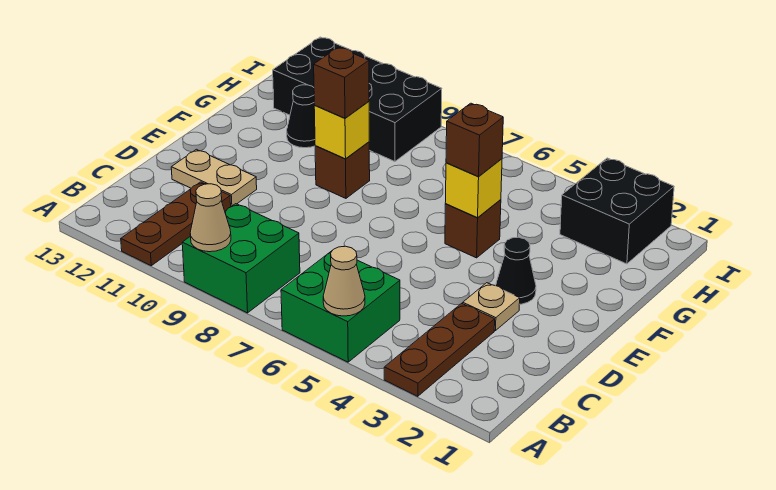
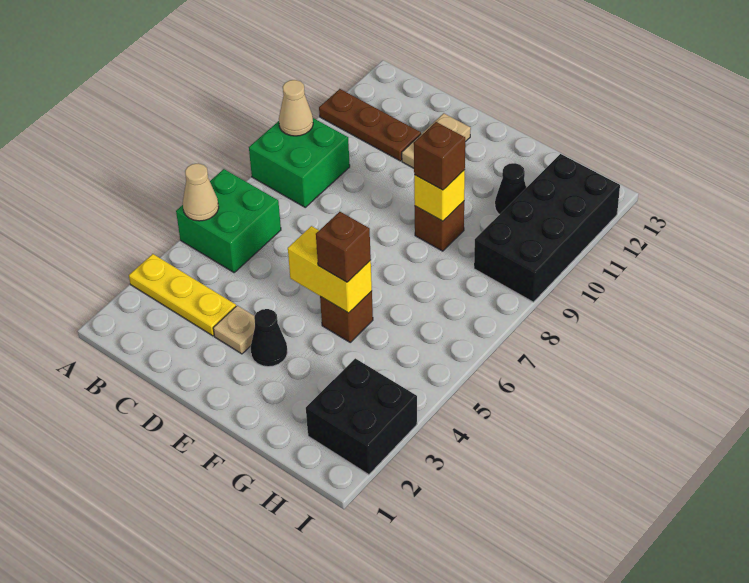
brown 1x3 plate [384,303,495,396] -> yellow 1x3 plate [129,254,236,336]
yellow 1x1 brick [445,159,502,218] -> yellow 1x2 brick [288,226,372,313]

